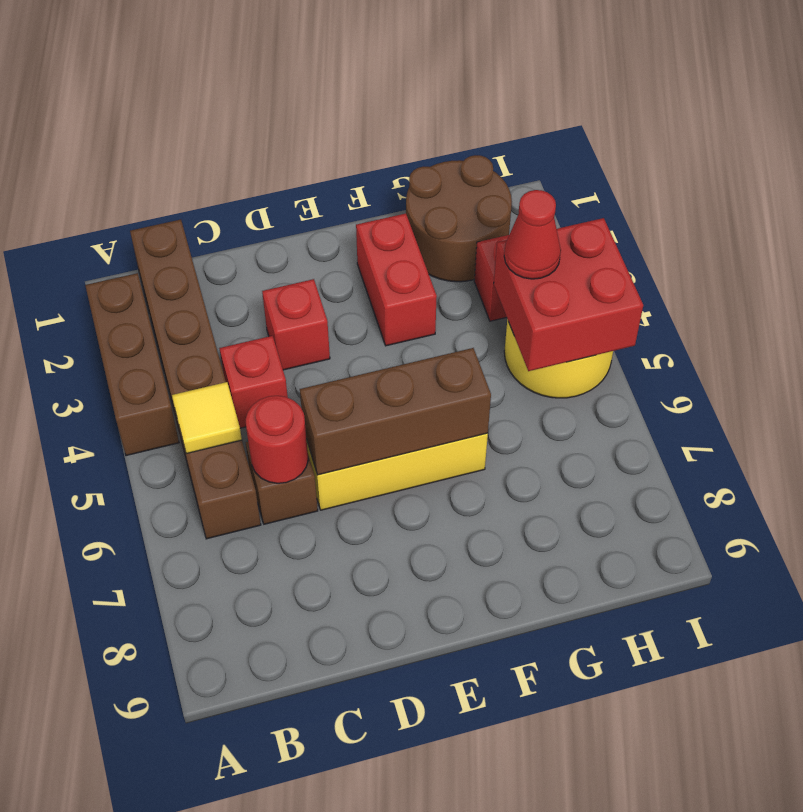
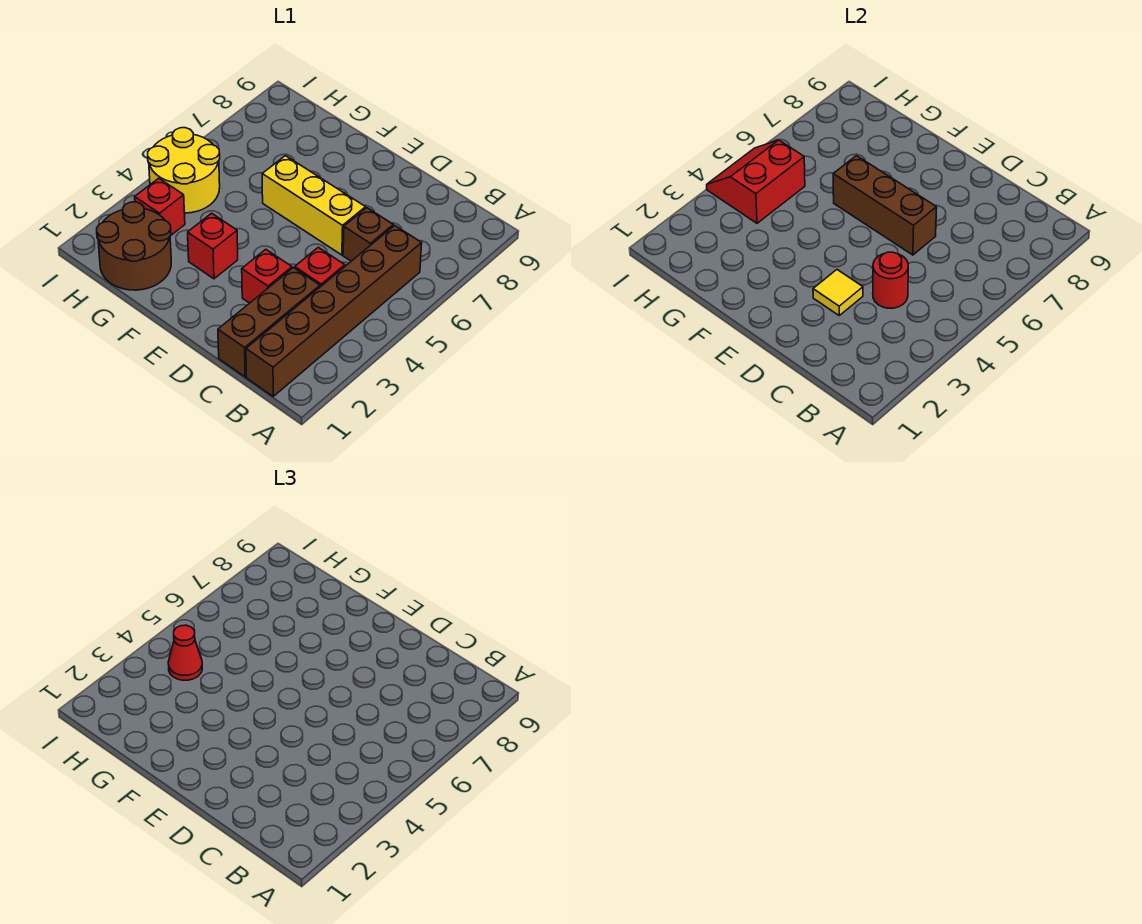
brown 1x3 brick [85,273,179,456] -> brown 1x3 brick moved to [218,268,320,377]
yellow 1x1 tile [172,382,242,454] -> yellow 1x1 tile moved to [813,270,863,315]
red 1x1 round brick [246,396,308,483] -> red 1x1 round brick moved to [873,252,908,308]
red 1x2 brick [356,213,437,346] -> red 1x1 brick [188,213,238,279]
red 2x2 brick [494,218,643,371] -> red 2x2 slope [707,140,805,223]

